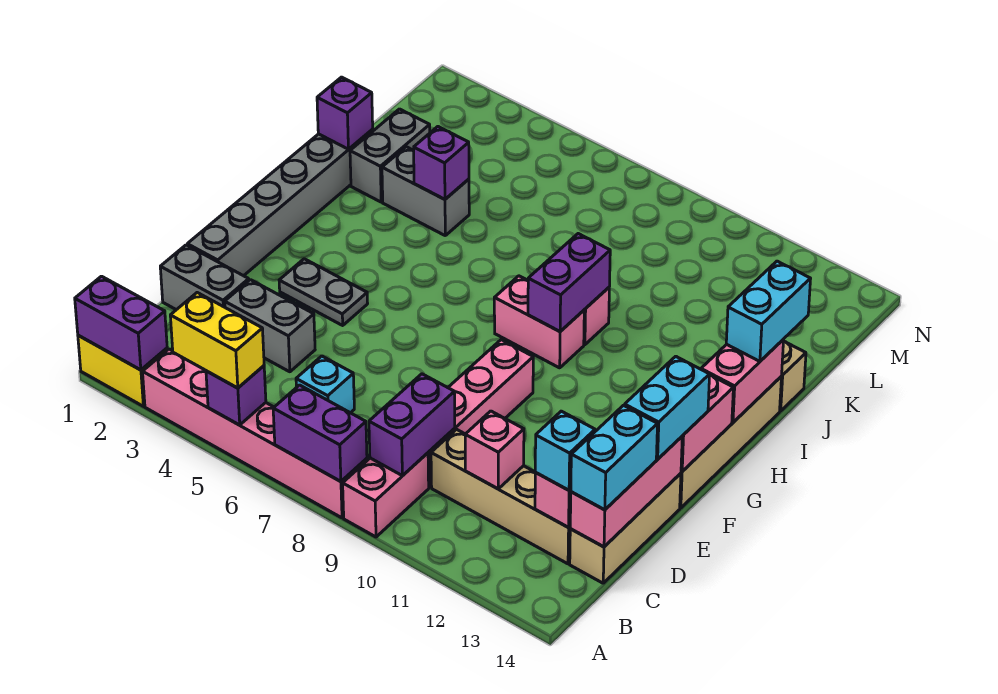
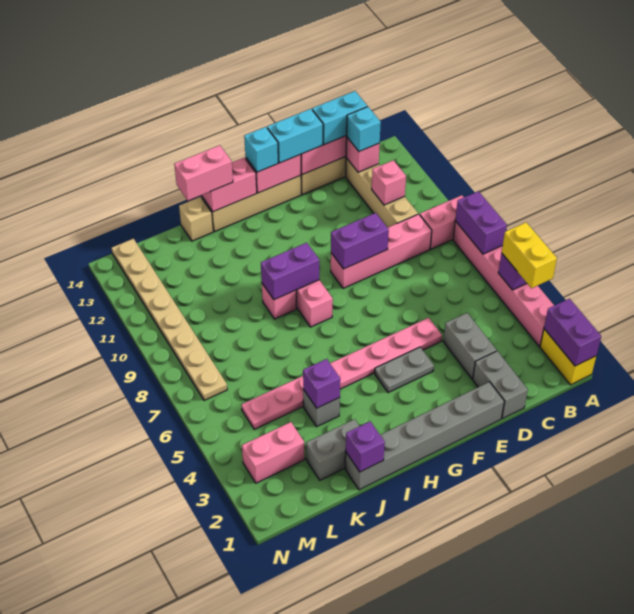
purple 1x2 brick [369,374,455,476] -> purple 1x2 brick moved to [331,213,389,269]
cyan 1x1 brick [296,356,354,413] -> cyan 1x1 brick moved to [244,127,278,172]
none -> pink 1x8 plate [242,318,442,429]
grey 1x2 plate [279,259,368,325] -> grey 1x2 plate turned to [375,347,434,393]
cyan 1x2 brick [726,261,811,361] -> pink 1x2 brick [174,145,233,200]
grey 1x2 brick [382,147,469,235] -> grey 1x1 brick [303,390,340,427]
none -> pink 1x2 brick [242,422,305,483]
none -> tan 1x8 plate [112,239,227,400]

